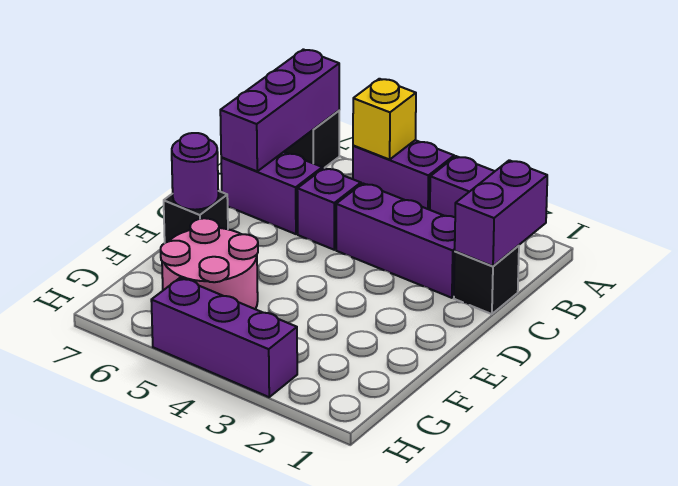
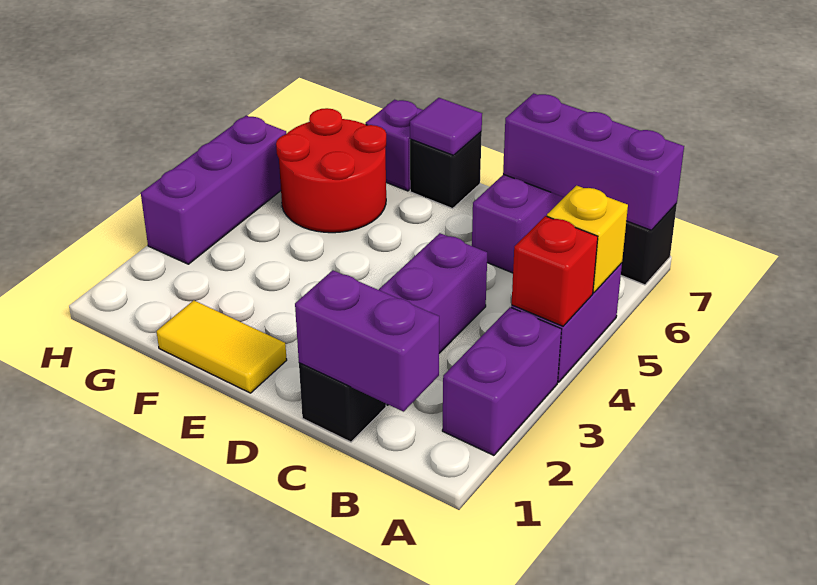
none -> red 1x1 brick [512,216,598,326]
purple 1x1 brick [297,168,361,250] -> purple 1x1 brick moved to [366,100,423,191]
none -> yellow 1x2 tile [157,300,287,393]
purple 1x1 round brick [172,133,218,210] -> purple 1x1 tile [410,98,482,155]
pink 2x2 round brick [161,218,258,309] -> red 2x2 round brick [276,108,386,233]

